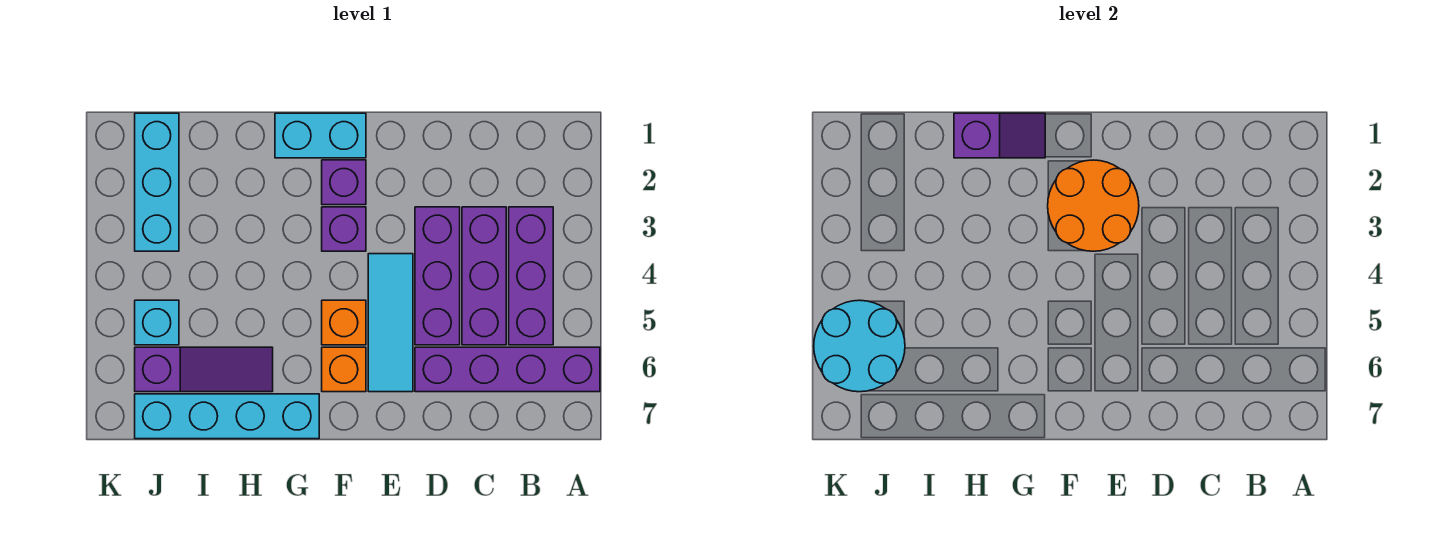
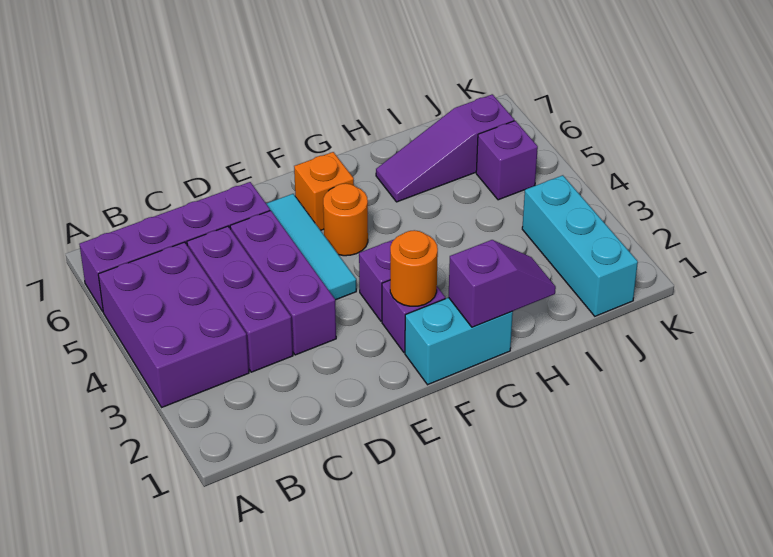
purple 1x3 brick [509,207,553,345] -> purple 2x3 brick [98,242,249,407]
orange 2x2 round brick [1048,160,1139,251] -> orange 1x1 round brick [390,230,438,306]
orange 1x1 brick [322,300,366,345] -> orange 1x1 round brick [323,183,368,256]
purple 1x2 slope [954,113,1045,158] -> purple 1x2 slope turned to [449,240,556,327]
cyan 1x4 brick [135,394,319,439] -> none
cyan 1x1 brick [135,300,179,345] -> purple 1x1 brick [476,121,538,200]
cyan 2x2 round brick [814,300,905,392] -> none

